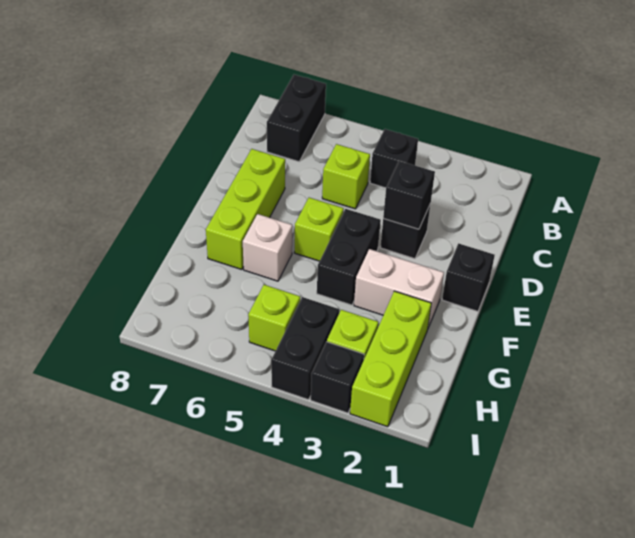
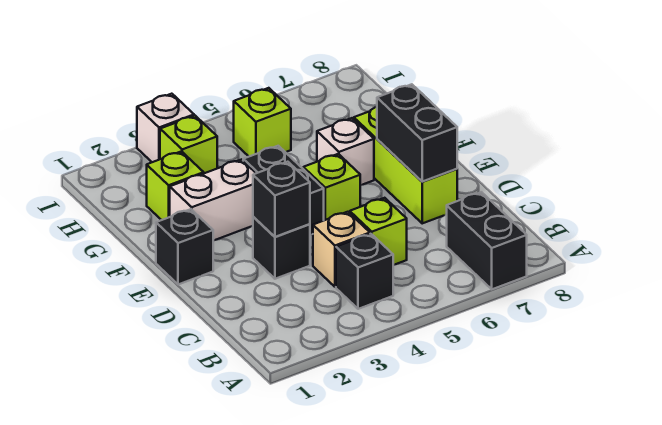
none -> tan 1x1 brick [313,212,370,287]
lime 1x3 brick [350,291,431,427] -> lime 1x1 brick [147,151,204,220]
black 1x2 brick [271,297,339,400] -> black 1x2 brick moved to [377,84,457,182]
black 1x1 brick [311,342,364,413] -> white 1x1 brick [137,94,194,162]

